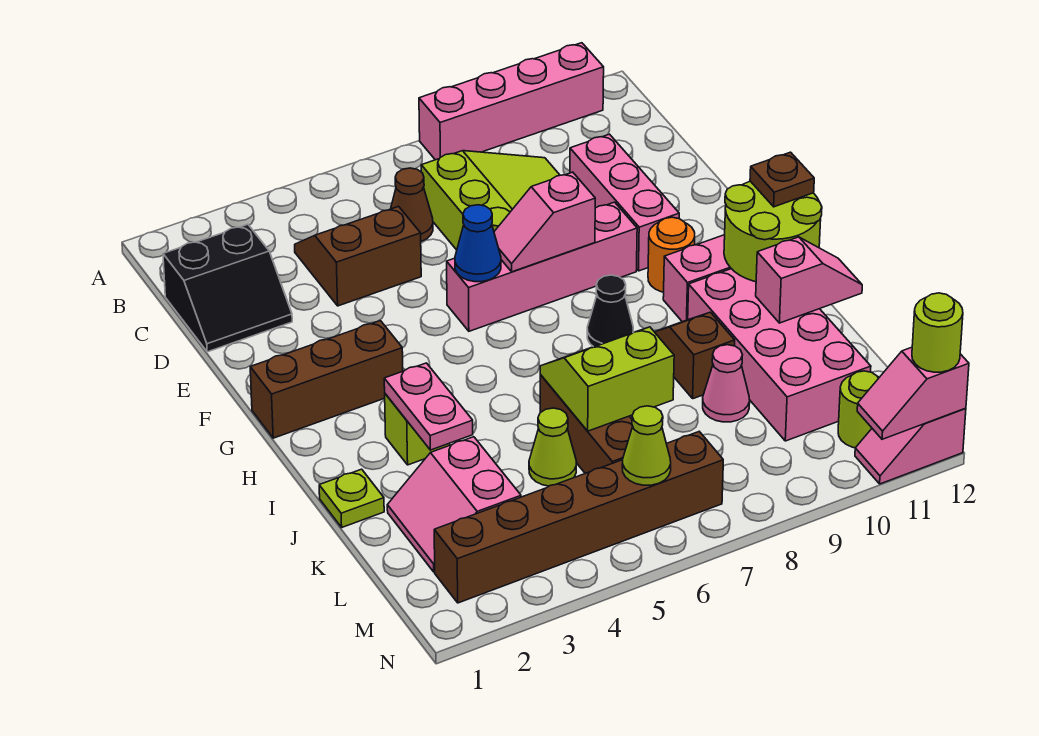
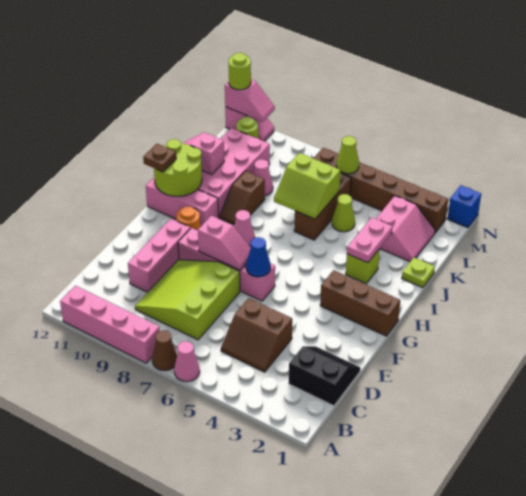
none -> pink 1x1 cone [174,341,200,382]
brown 1x1 cone [391,168,433,241] -> brown 1x1 cone moved to [152,330,177,371]
black 1x1 cone [587,275,634,347] -> pink 1x1 cone [234,210,255,246]
none -> blue 1x1 brick [448,185,481,228]

